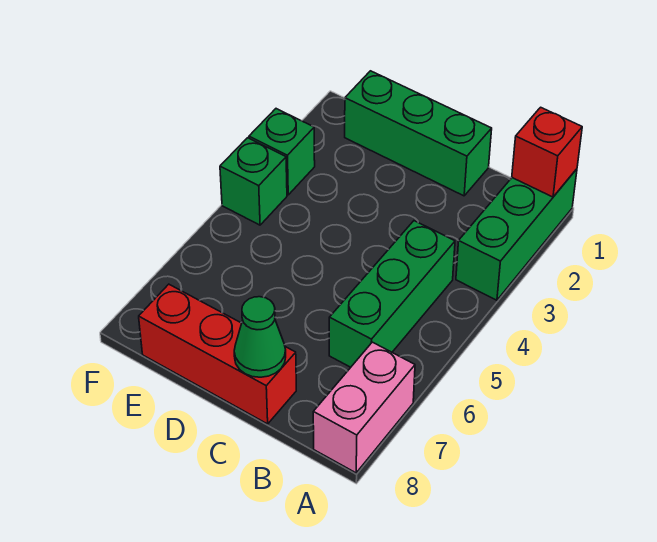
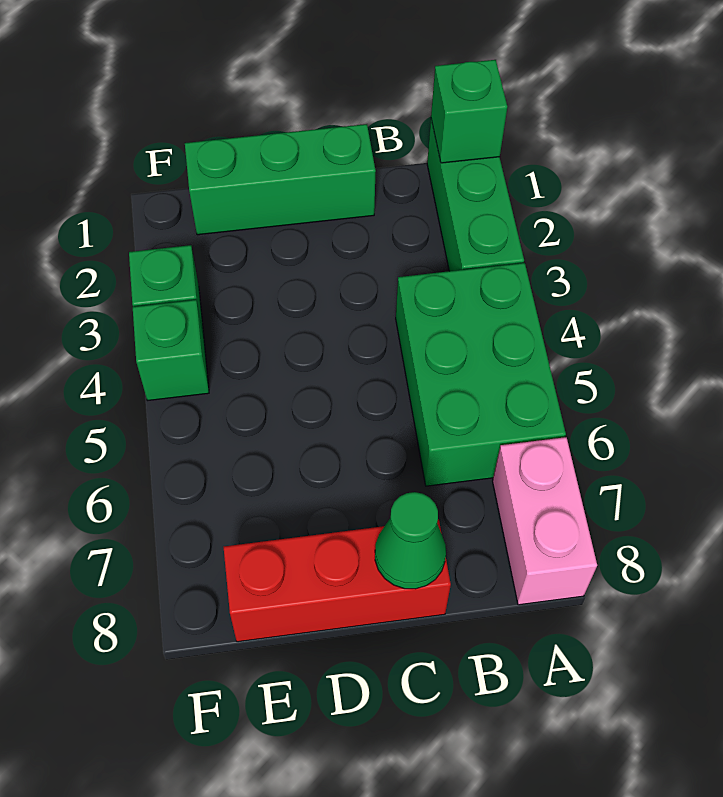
red 1x1 brick [512,107,582,197] -> green 1x1 brick [431,60,507,163]
green 1x3 brick [329,221,455,367] -> green 2x3 brick [396,263,566,486]

